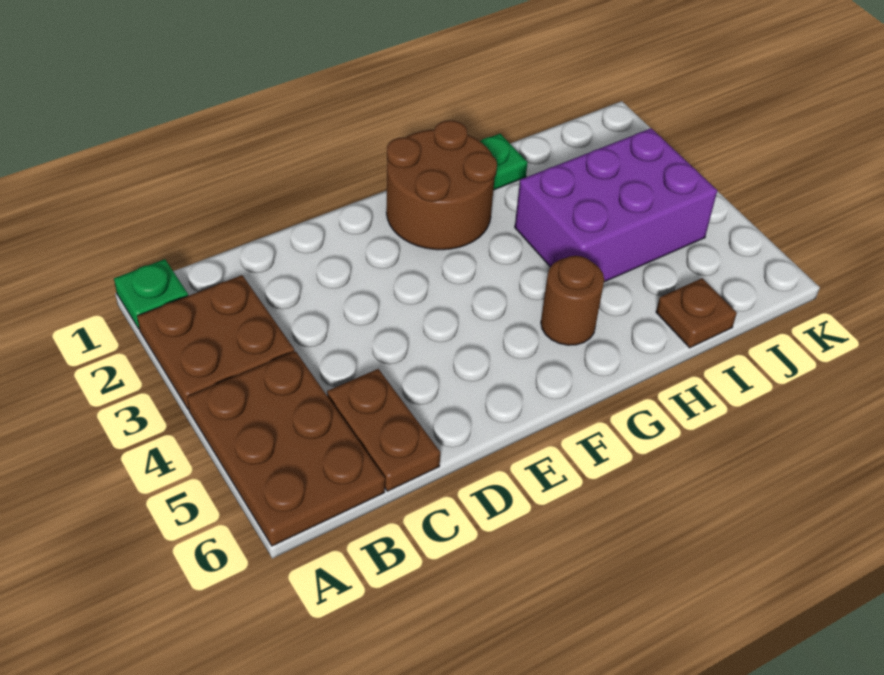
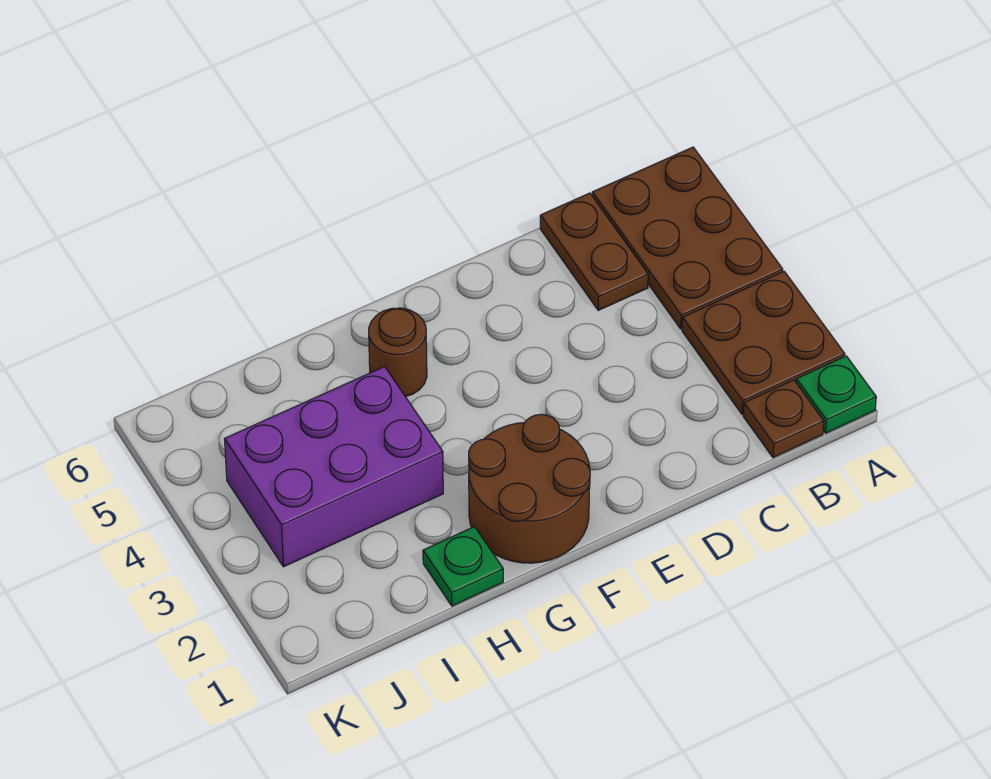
brown 1x1 plate [656,278,737,348] -> brown 1x1 plate moved to [743,380,824,458]

